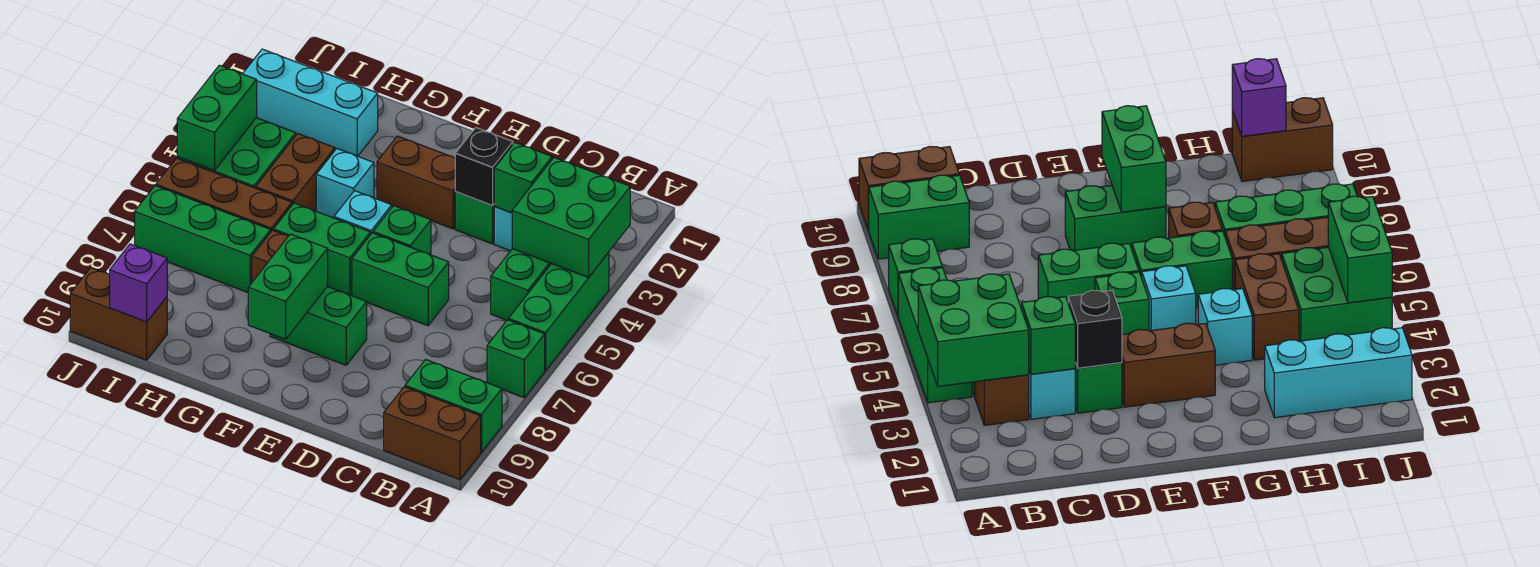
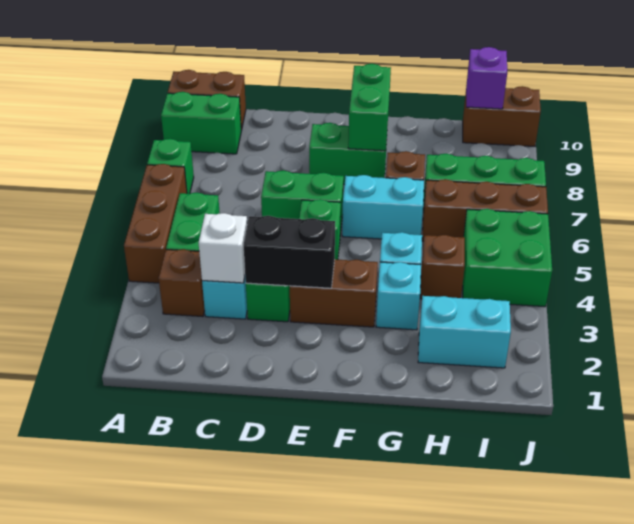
green 2x2 brick [512,157,630,277] -> none
green 1x3 brick [509,252,609,370] -> brown 1x3 brick [124,164,187,283]
green 1x1 brick [494,143,552,213] -> white 1x1 brick [199,213,247,283]
black 1x1 brick [455,128,513,206] -> black 1x2 brick [244,216,335,288]
cyan 1x1 brick [334,191,392,235] -> cyan 1x1 brick moved to [376,262,421,330]
green 1x2 brick [274,203,370,295] -> cyan 1x2 brick [342,175,424,239]
cyan 1x3 brick [243,49,378,156] -> cyan 1x2 brick [418,296,511,368]
brown 1x2 brick [256,134,335,211] -> brown 1x1 brick [420,235,465,299]
green 1x2 brick [177,65,257,170] -> none

